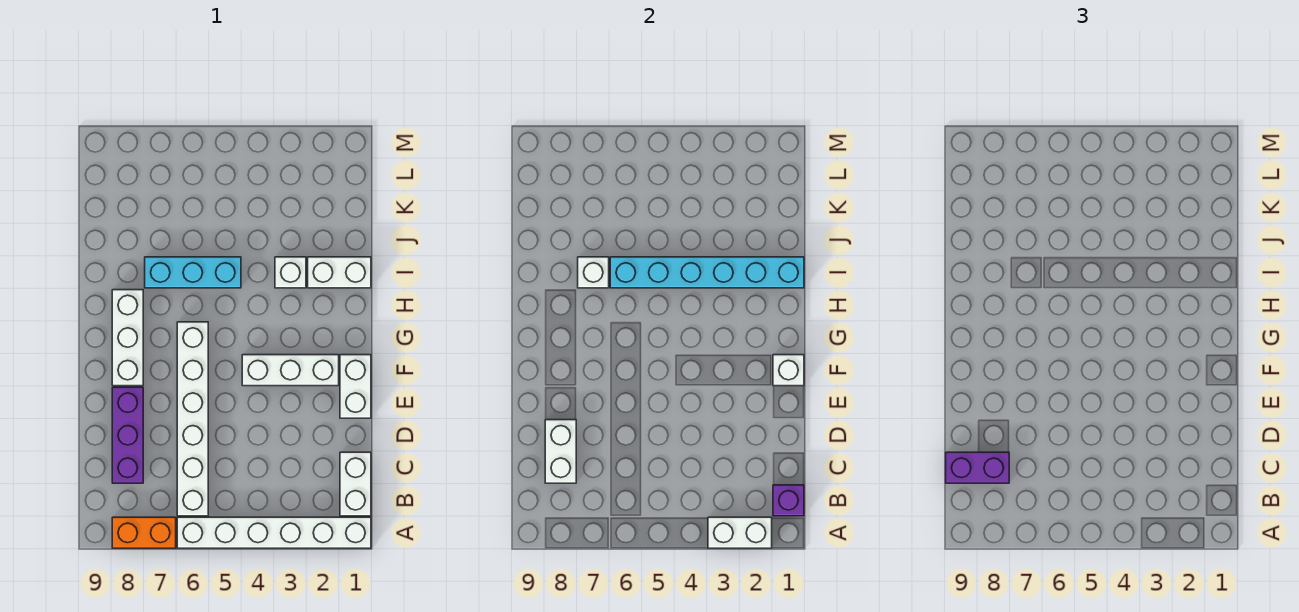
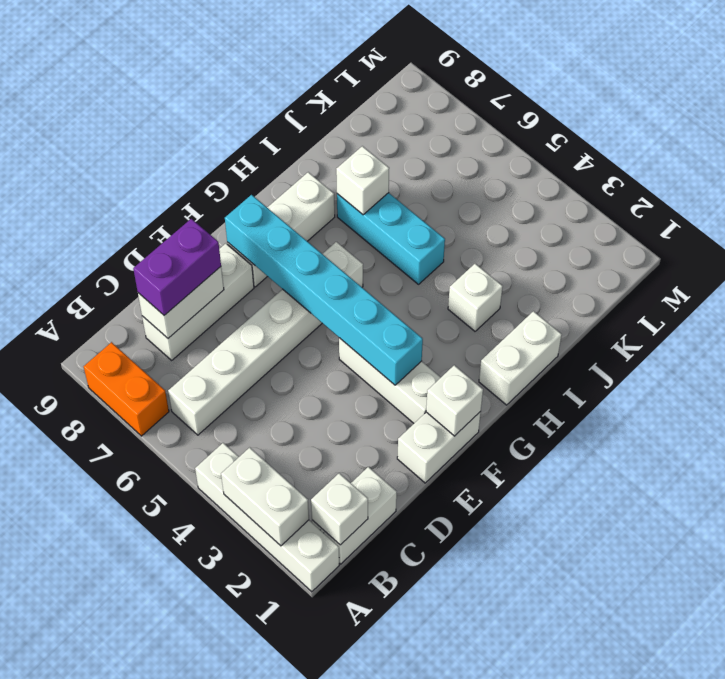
white 1x6 brick [177,517,371,548] -> white 1x4 brick [195,443,339,592]
purple 1x1 brick [773,485,804,516] -> white 1x1 brick [311,473,368,545]
purple 1x3 brick [112,387,143,483] -> white 1x3 brick [142,243,254,360]
purple 1x2 brick [946,452,1009,483] -> purple 1x2 brick turned to [133,219,221,315]
white 1x2 brick [308,257,371,288] -> white 1x2 brick turned to [479,311,562,405]
cyan 1x6 brick [610,257,804,288] -> cyan 1x6 brick moved to [225,195,423,385]

